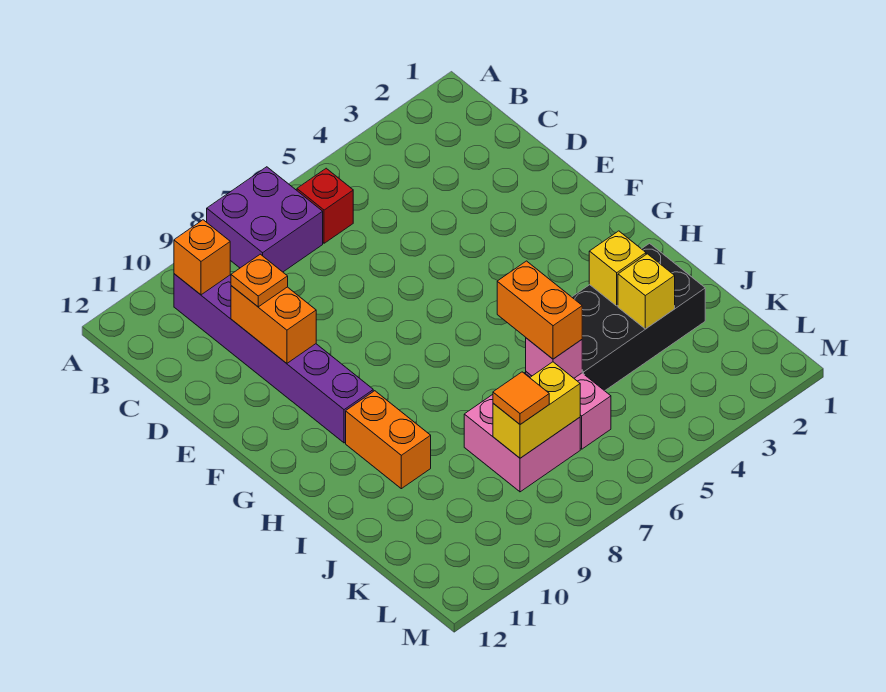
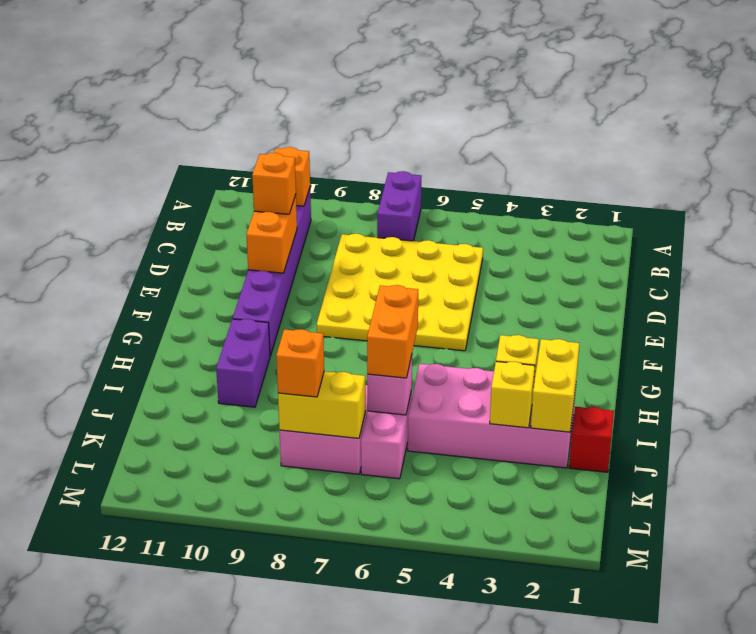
purple 2x2 brick [207,167,323,272] -> purple 1x2 brick [377,171,422,241]
red 1x1 brick [297,168,353,243] -> red 1x1 brick moved to [569,407,614,472]
none -> yellow 4x4 plate [317,234,483,351]
orange 1x1 plate [231,254,288,307] -> orange 1x1 brick [252,153,296,214]
orange 1x2 brick [346,391,431,489] -> purple 1x2 brick [216,319,270,407]
black 2x4 brick [572,243,705,391] -> pink 2x4 brick [408,364,576,468]
none -> yellow 1x2 brick [531,339,579,432]
orange 1x1 tile [493,372,549,424] -> orange 1x1 brick [276,329,324,397]

